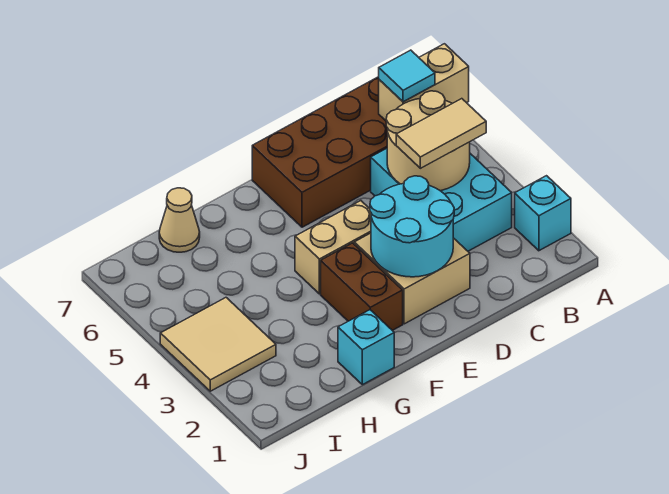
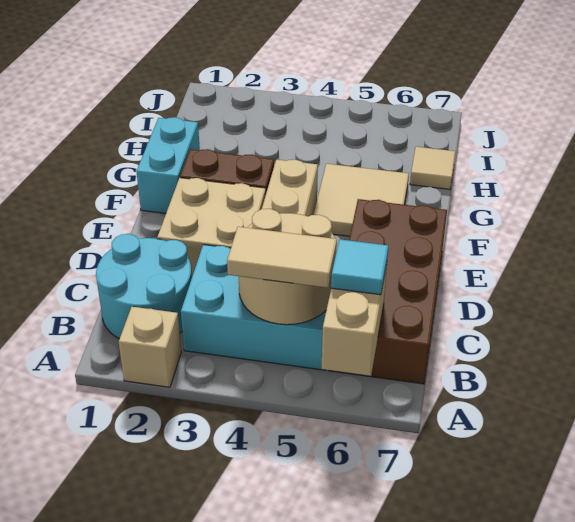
cyan 1x1 brick [515,176,571,251] -> tan 1x1 brick [119,307,181,387]
tan 1x2 tile [396,99,486,168] -> tan 1x2 tile turned to [227,227,337,288]
cyan 2x2 round brick [370,176,454,277] -> cyan 2x2 round brick moved to [96,234,192,339]
cyan 1x1 brick [338,310,394,385] -> cyan 1x2 brick [136,117,200,213]
tan 1x1 cone [159,188,200,252] -> tan 1x1 tile [410,147,455,189]
tan 2x2 tile [160,298,276,391] -> tan 2x2 tile moved to [314,164,409,236]

